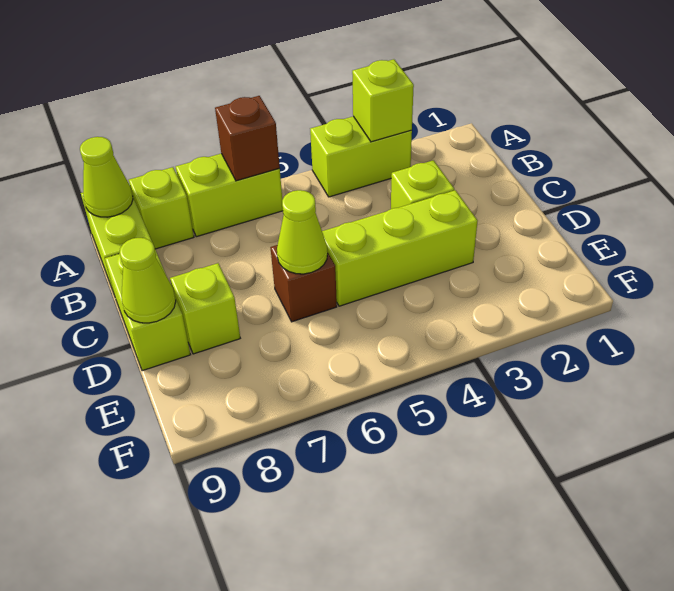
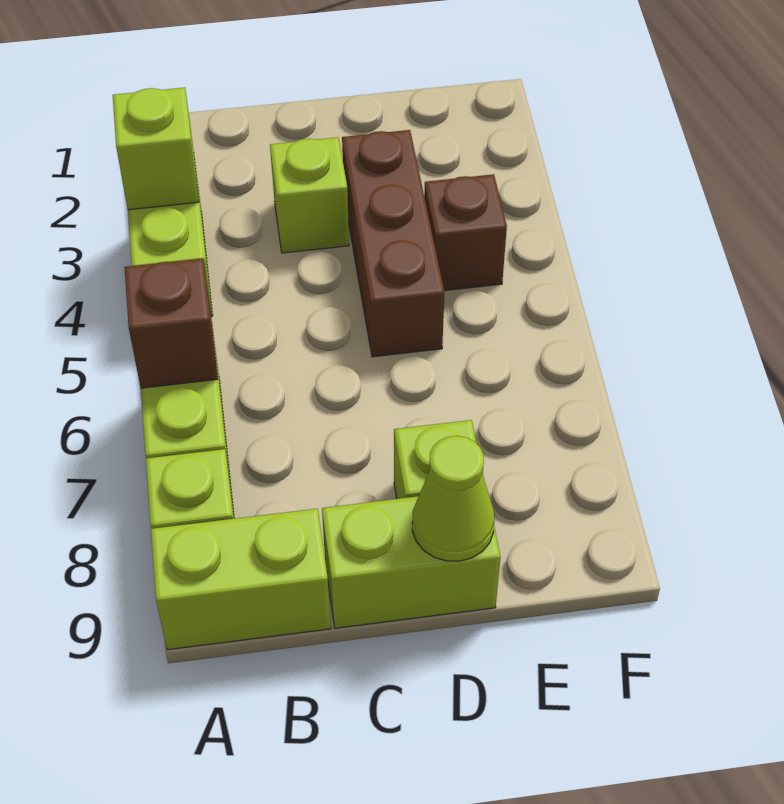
lime 1x1 cone [80,137,133,217] -> none
lime 1x3 brick [322,190,477,306] -> brown 1x3 brick [342,130,444,357]
brown 1x1 brick [270,245,337,322] -> brown 1x1 brick moved to [424,174,507,291]
lime 1x1 cone [277,190,327,274] -> none

